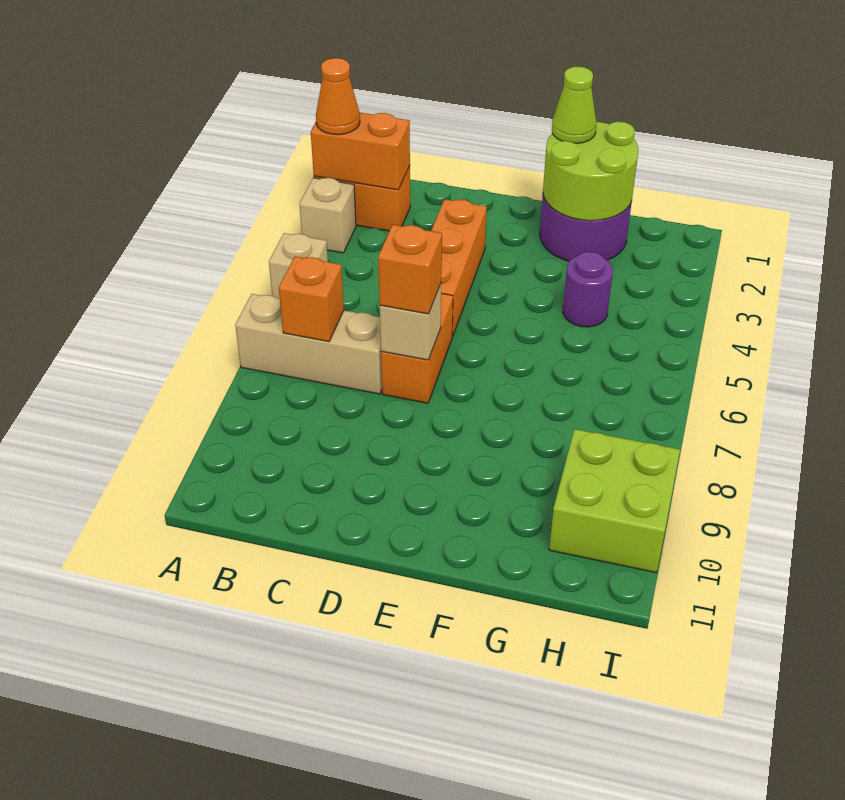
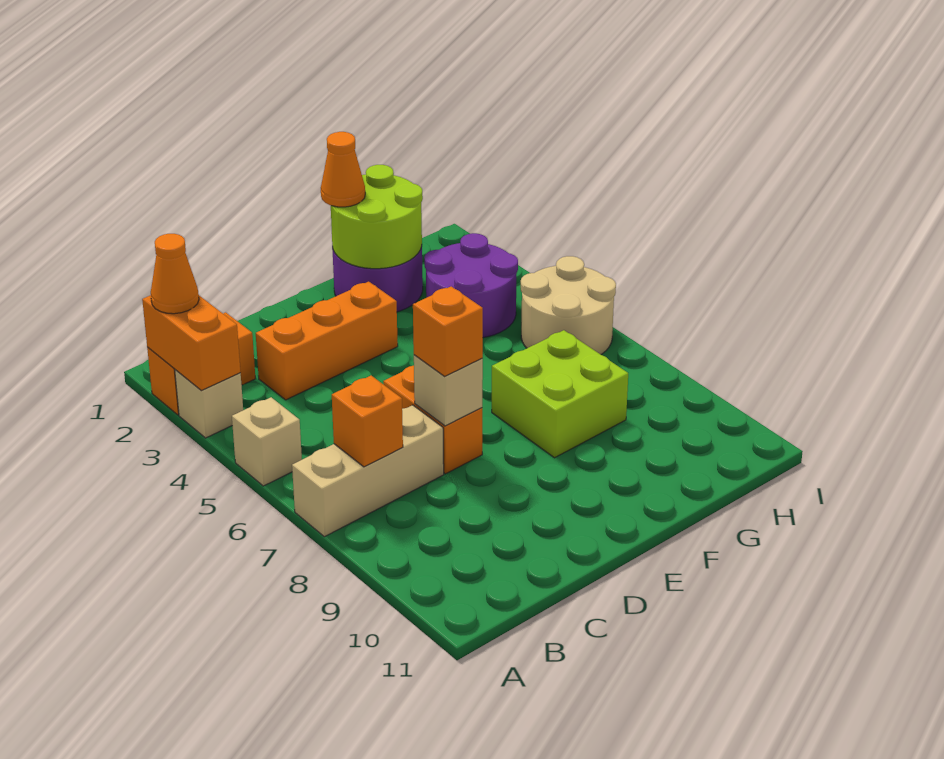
orange 1x2 brick [311,113,410,190] -> orange 1x2 brick turned to [142,295,241,391]
orange 1x3 brick [431,199,487,336] -> orange 1x3 brick turned to [256,282,398,400]
lime 1x1 cone [552,67,596,143] -> orange 1x1 cone [321,132,365,207]
purple 1x1 round brick [563,252,613,327] -> purple 2x2 round brick [424,233,518,338]
none -> tan 2x2 round brick [521,256,616,354]
lime 2x2 brick [549,429,680,573] -> lime 2x2 brick moved to [492,330,628,458]

